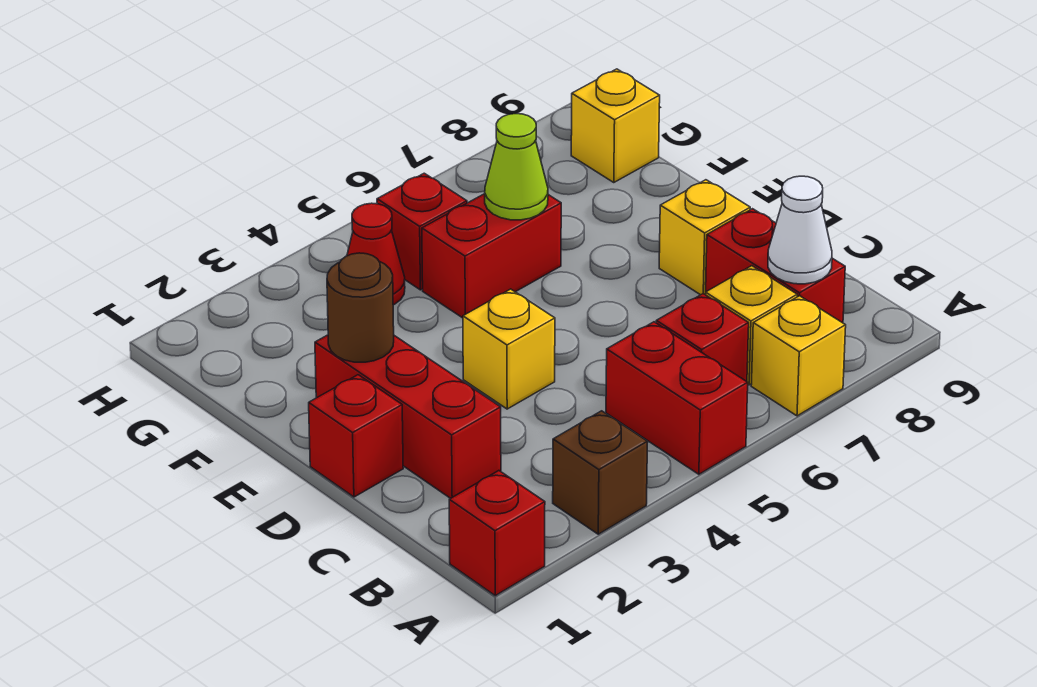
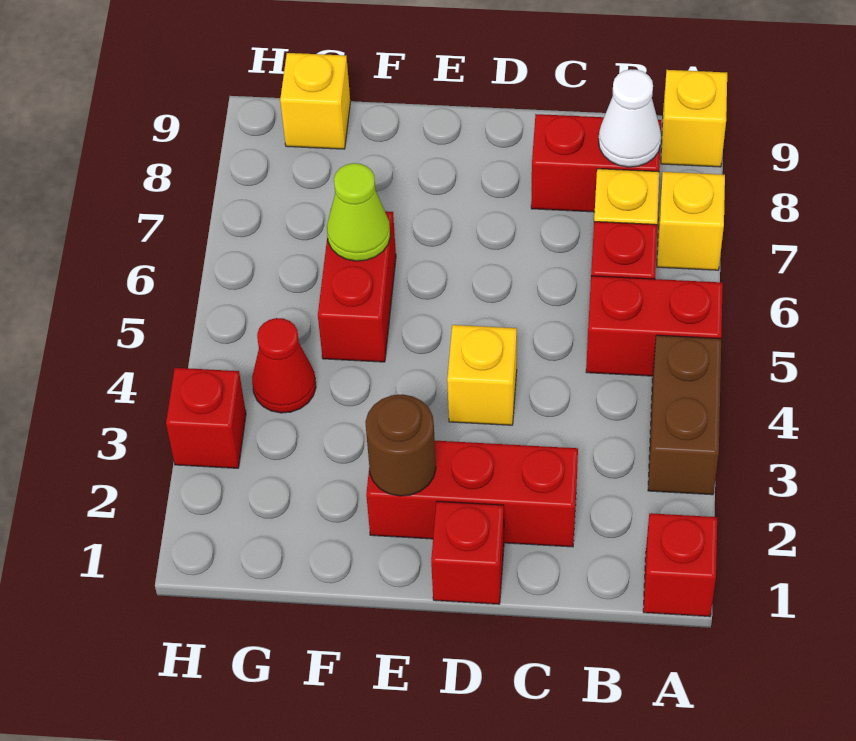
brown 1x1 brick [553,411,648,534] -> brown 1x2 brick [648,335,721,495]
yellow 1x1 brick [659,180,750,295] -> yellow 1x1 brick moved to [661,70,727,167]
red 1x1 brick [377,173,467,290] -> red 1x1 brick moved to [166,368,246,468]

